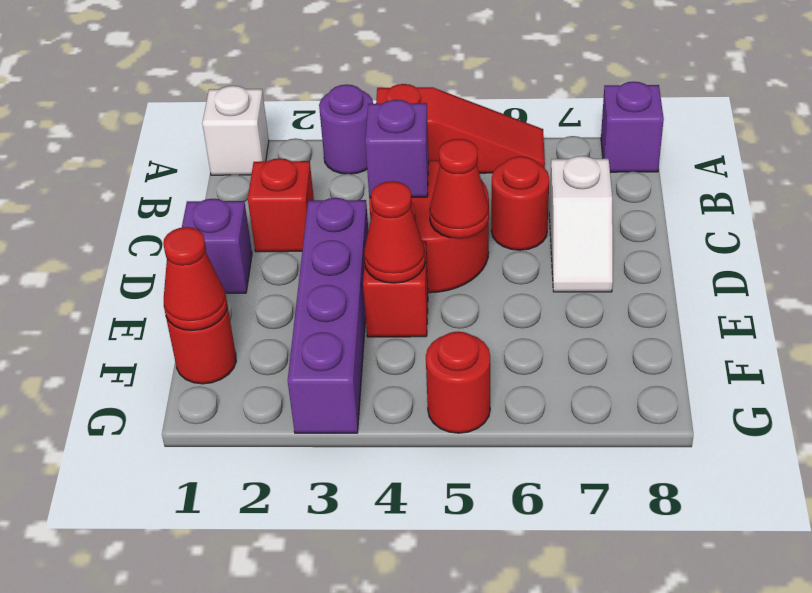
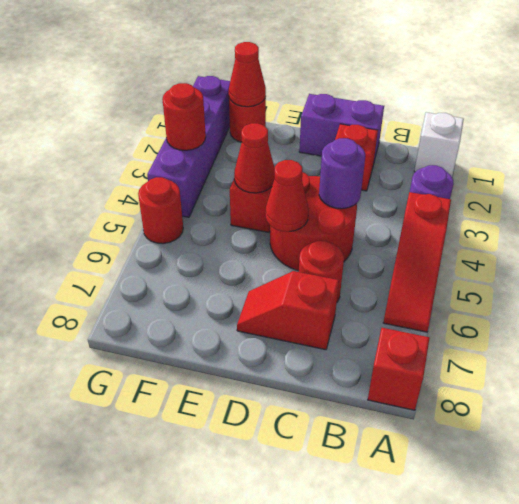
purple 1x1 brick [601,82,664,172] -> red 1x1 brick [368,328,430,410]
purple 1x1 brick [365,100,429,198] -> purple 1x1 round brick [319,138,365,209]
white 1x2 slope [549,156,613,292] -> red 1x2 slope [237,271,339,350]
purple 1x1 brick [182,199,252,293] -> purple 1x2 brick [299,94,384,165]
purple 1x4 brick [288,198,368,433] -> purple 1x4 brick turned to [147,76,230,217]
none -> red 1x1 round brick [162,83,206,150]

